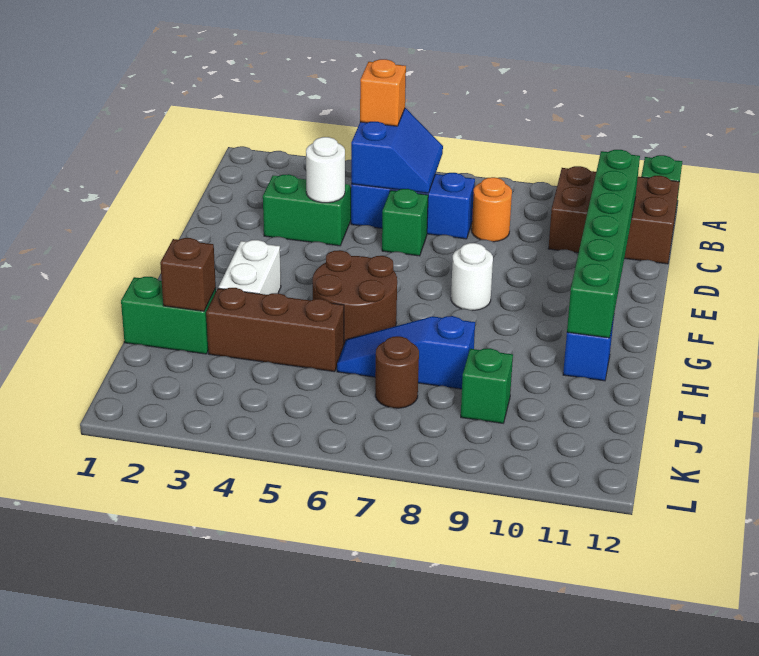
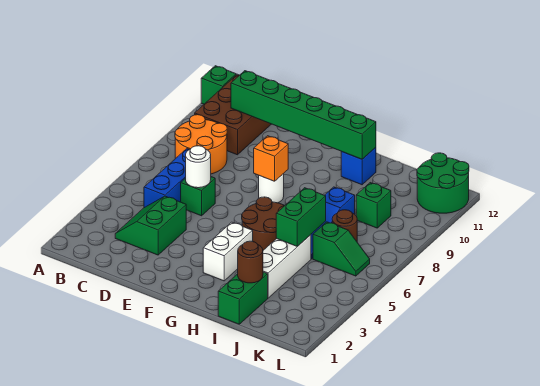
blue 2x2 slope [351,108,443,193] -> none
orange 1x1 brick [360,59,406,126] -> orange 1x1 brick moved to [254,136,288,181]
orange 1x1 round brick [472,177,512,242] -> orange 2x2 round brick [175,115,227,174]
white 1x1 round brick [306,137,345,203] -> white 1x1 round brick moved to [186,146,211,188]
white 1x2 brick [218,240,281,295] -> white 1x2 brick turned to [203,222,253,281]
brown 1x1 brick [160,238,216,311] -> brown 1x1 round brick [238,241,263,283]
brown 1x3 brick [206,288,344,372] -> white 1x3 brick [263,235,311,298]
none -> green 1x2 brick [276,188,326,247]
none -> green 1x2 slope [313,222,370,276]
none -> green 2x2 round brick [417,153,469,213]

